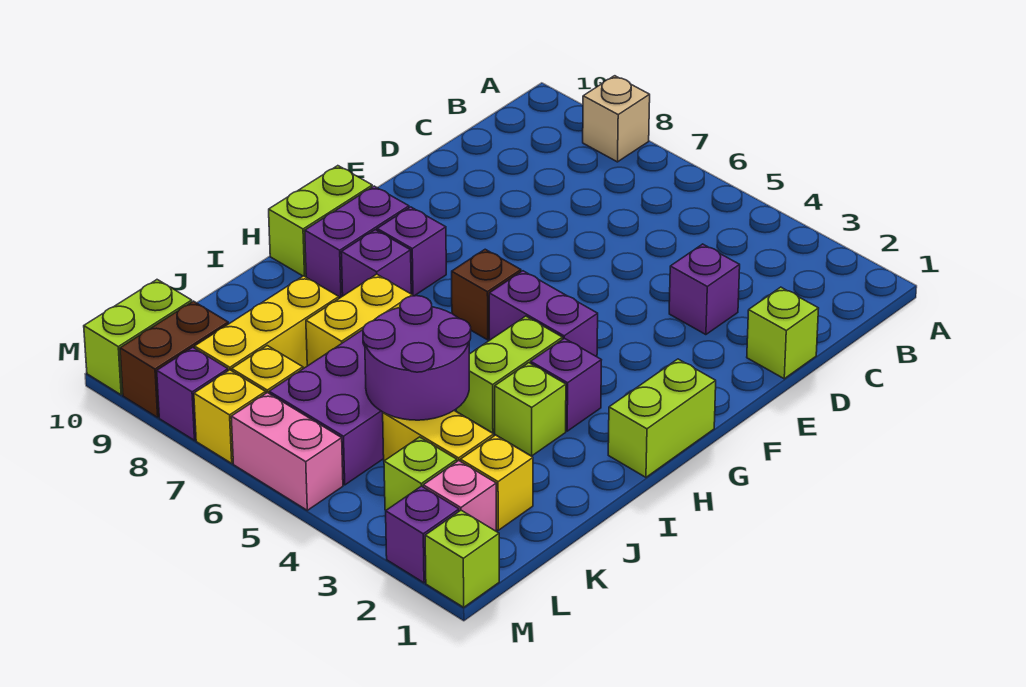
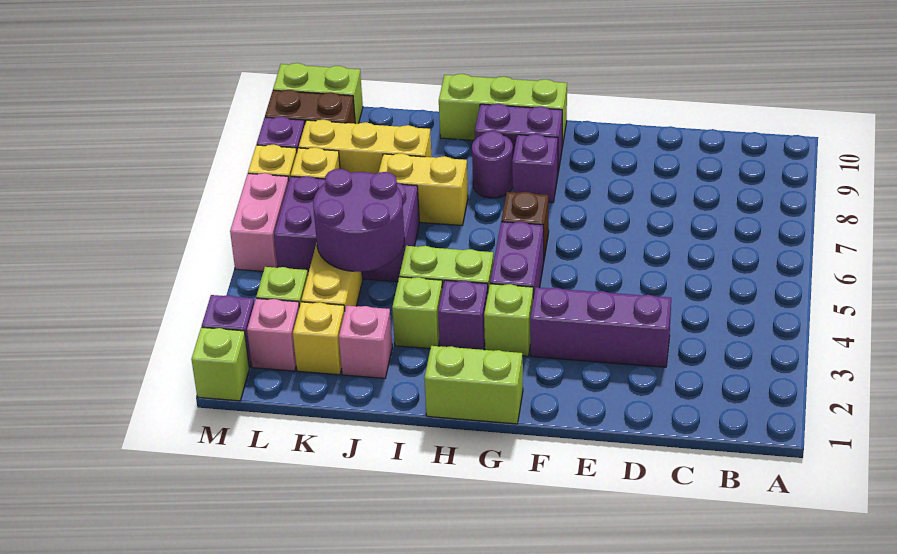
tan 1x1 brick [583,76,650,162] -> none
lime 1x1 brick [747,287,819,379] -> lime 1x1 brick moved to [484,284,533,356]
purple 1x1 brick [669,244,740,335] -> purple 1x3 brick [530,287,671,367]
lime 1x2 brick [269,166,372,276] -> lime 1x3 brick [439,74,567,146]
purple 1x1 brick [341,230,411,296] -> purple 1x1 round brick [472,131,513,198]
none -> pink 1x1 brick [339,306,392,378]

